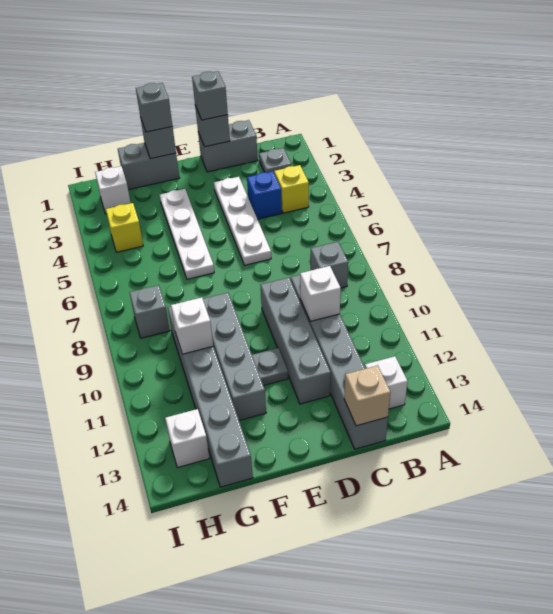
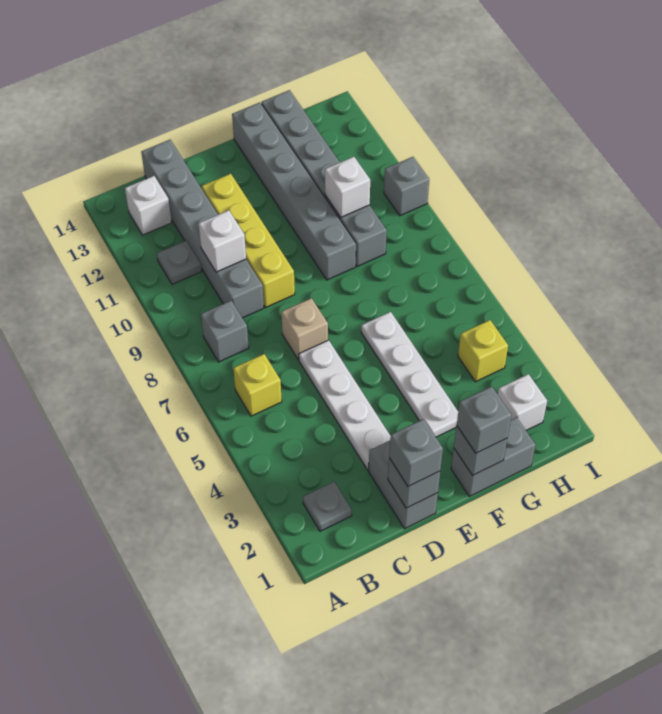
yellow 1x1 brick [274,165,309,213] -> yellow 1x1 brick moved to [233,354,282,416]
grey 1x2 brick [198,120,258,172] -> grey 1x2 brick turned to [368,441,438,529]
blue 1x1 brick [247,171,282,219] -> none
tan 1x1 brick [344,366,391,426] -> tan 1x1 brick moved to [281,298,328,360]
grey 1x4 brick [260,278,331,404] -> yellow 1x4 brick [202,174,295,308]
grey 1x1 plate [252,348,288,386] -> grey 1x1 plate moved to [157,241,202,284]
grey 1x4 brick [203,293,266,421] -> grey 1x6 brick [232,102,356,280]
grey 1x1 brick [129,285,170,338] -> grey 1x1 brick moved to [384,157,429,216]
white 1x1 brick [165,409,210,468] -> none

